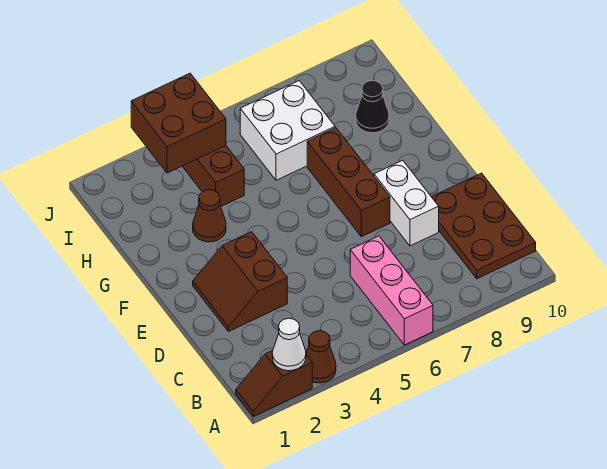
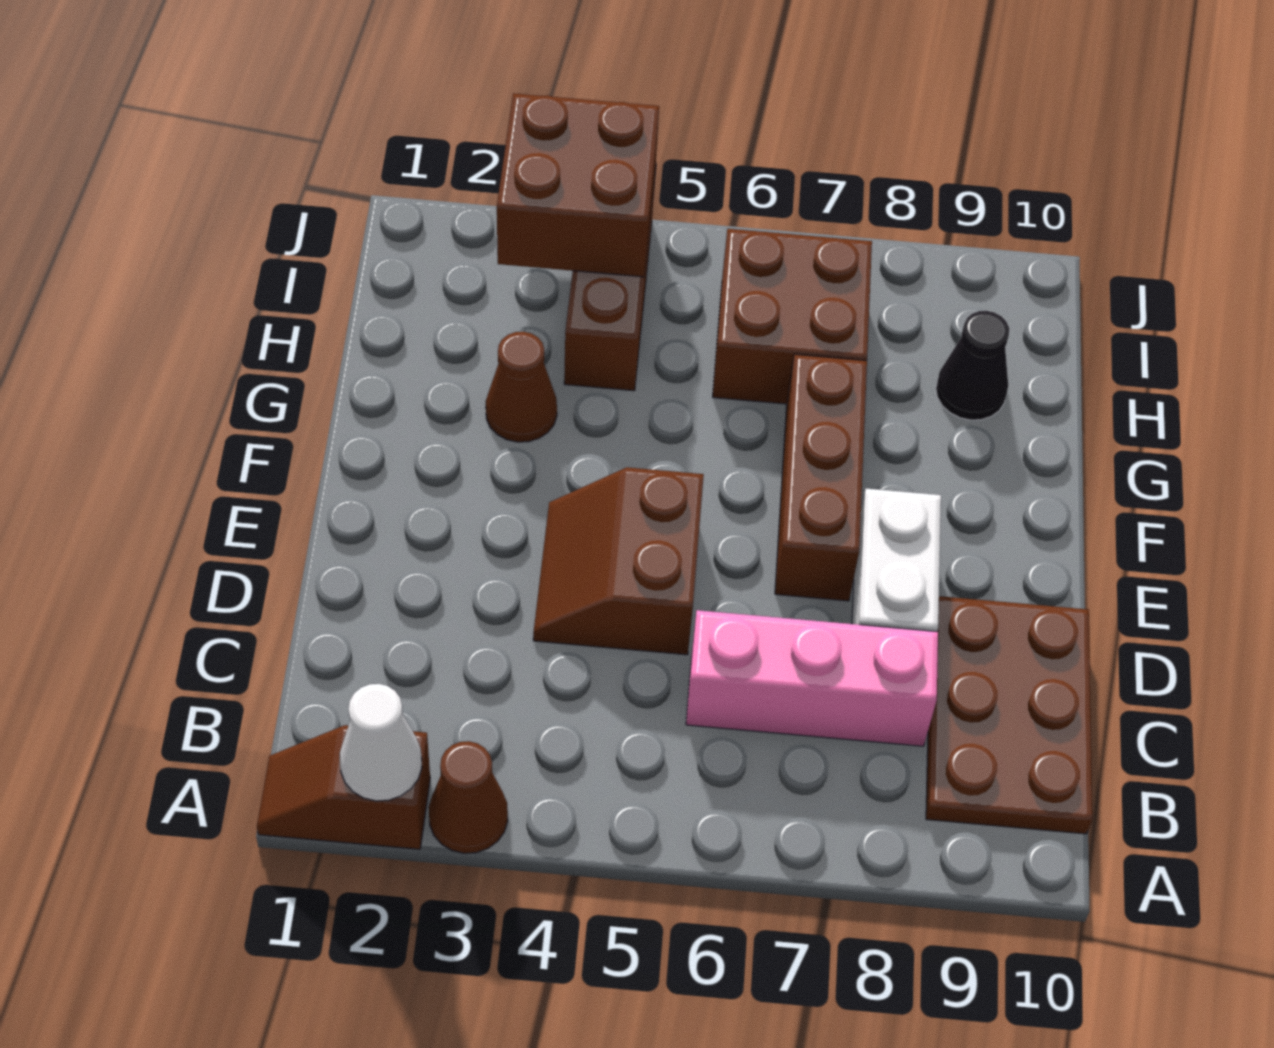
pink 1x3 brick [350,236,433,345] -> pink 1x3 brick turned to [686,610,938,746]
brown 2x2 slope [193,232,287,332] -> brown 2x2 slope moved to [533,467,704,655]
white 2x2 brick [240,81,335,180] -> brown 2x2 brick [713,229,872,404]

